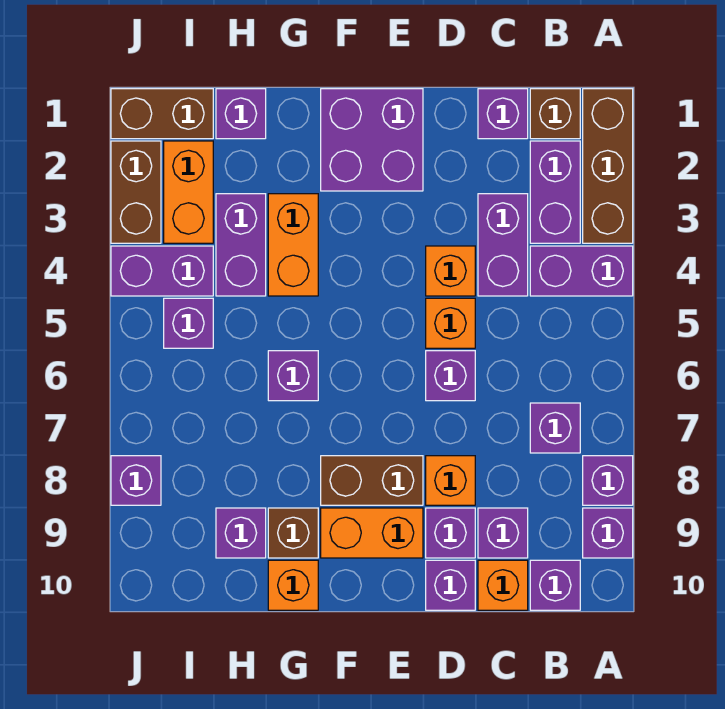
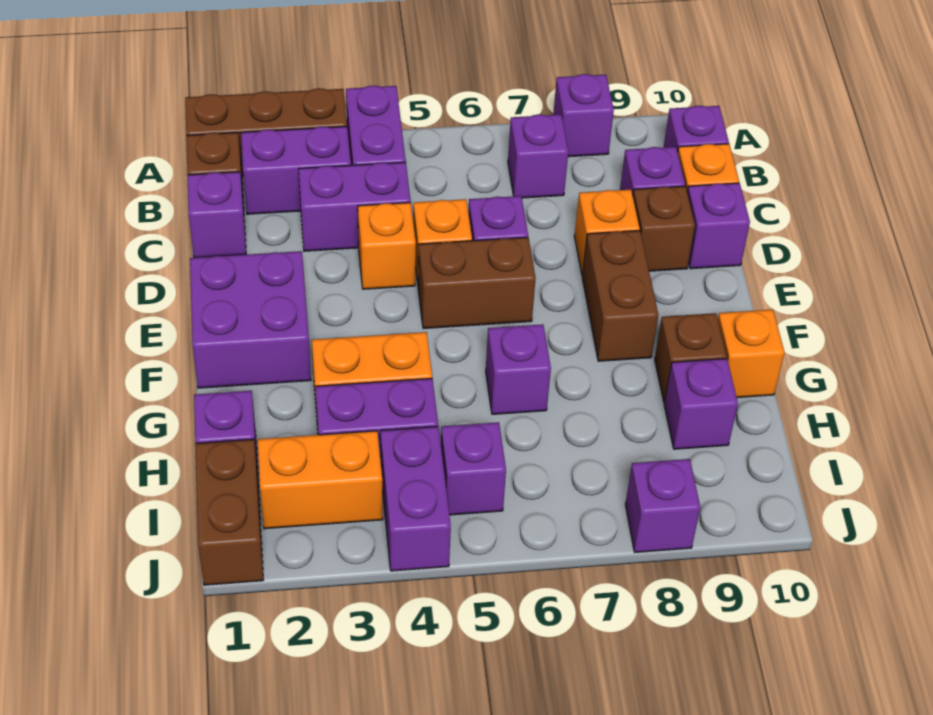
purple 1x1 brick [583,508,633,558] -> none
purple 1x1 brick [426,508,475,558] -> brown 1x1 brick [633,186,695,271]
orange 1x2 brick [321,508,423,558] -> none
brown 1x2 brick [111,141,161,243] -> brown 1x2 brick moved to [418,237,536,329]

